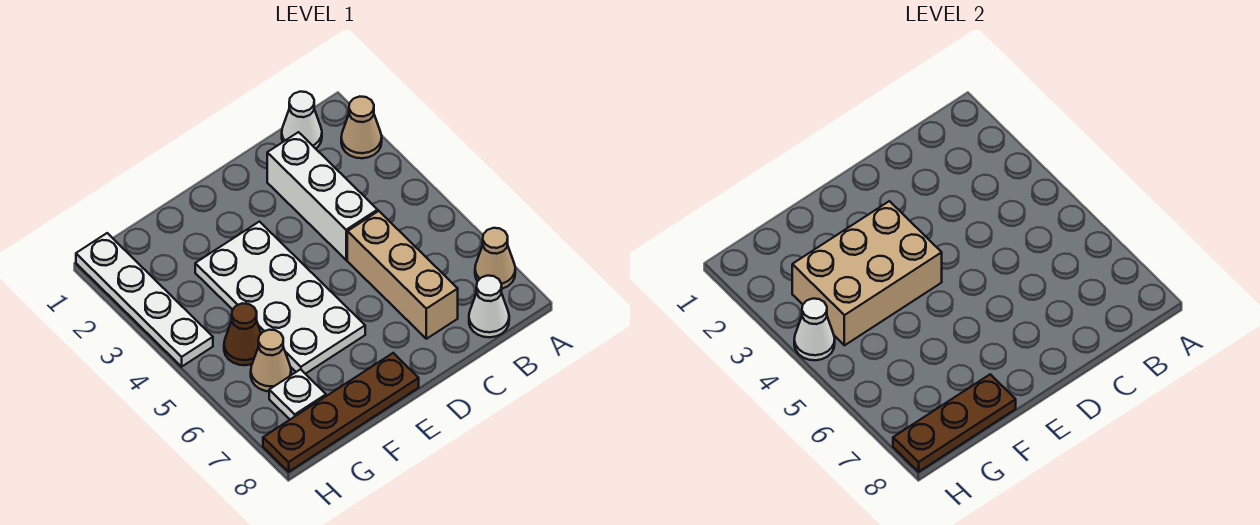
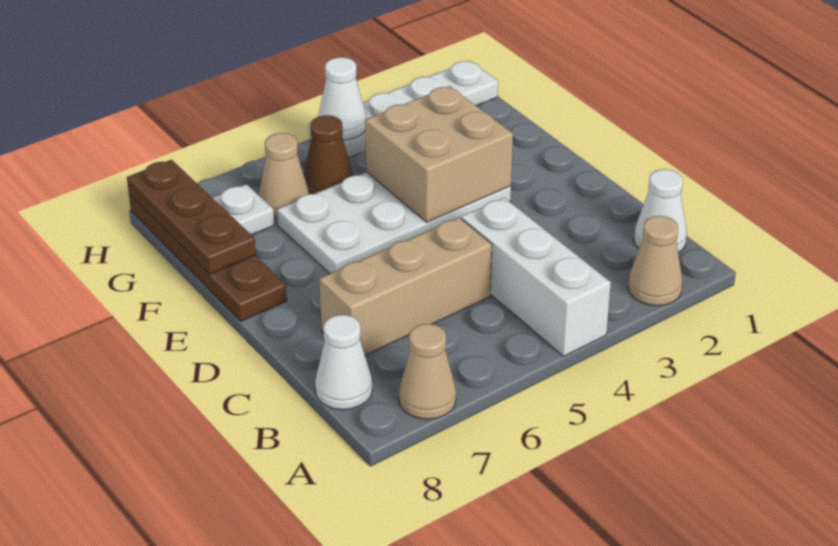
white 1x3 brick [267,132,378,260] -> white 1x3 brick turned to [461,198,611,356]
tan 2x3 brick [792,201,942,345] -> tan 2x2 brick [365,86,513,222]

